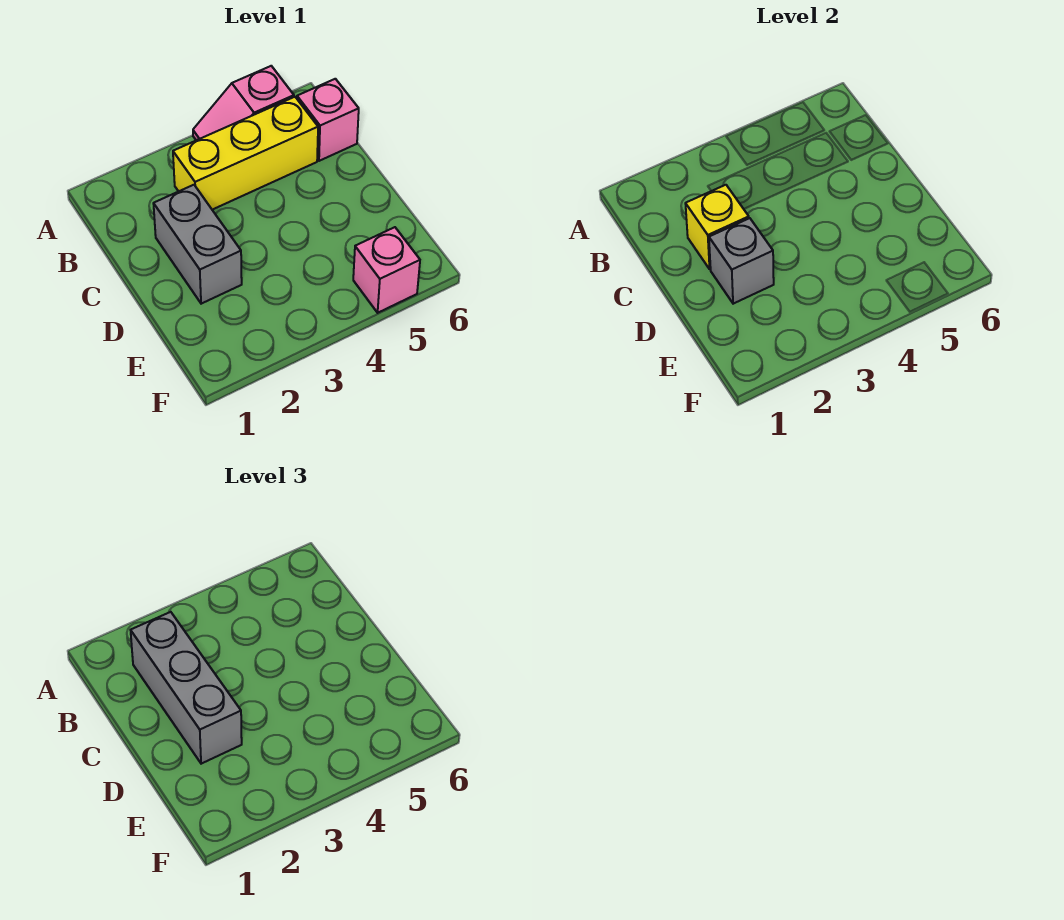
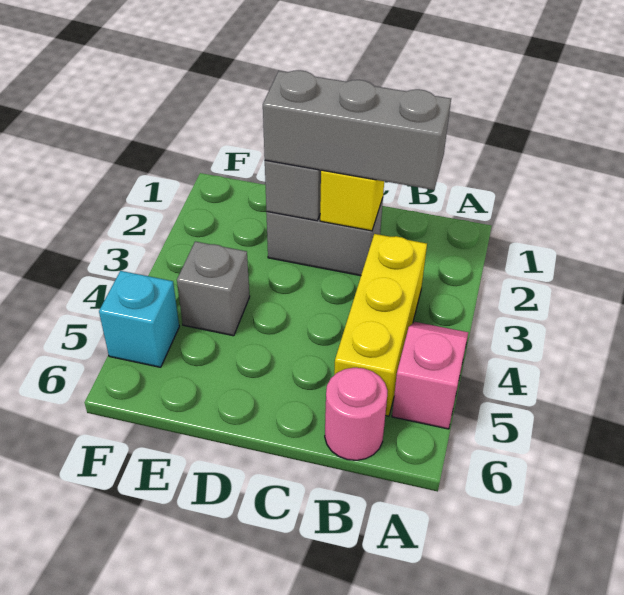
pink 1x1 brick [297,79,359,161] -> pink 1x1 round brick [325,368,388,460]
none -> grey 1x1 brick [177,242,250,336]
pink 1x1 brick [353,227,420,313] -> cyan 1x1 brick [99,271,179,367]

